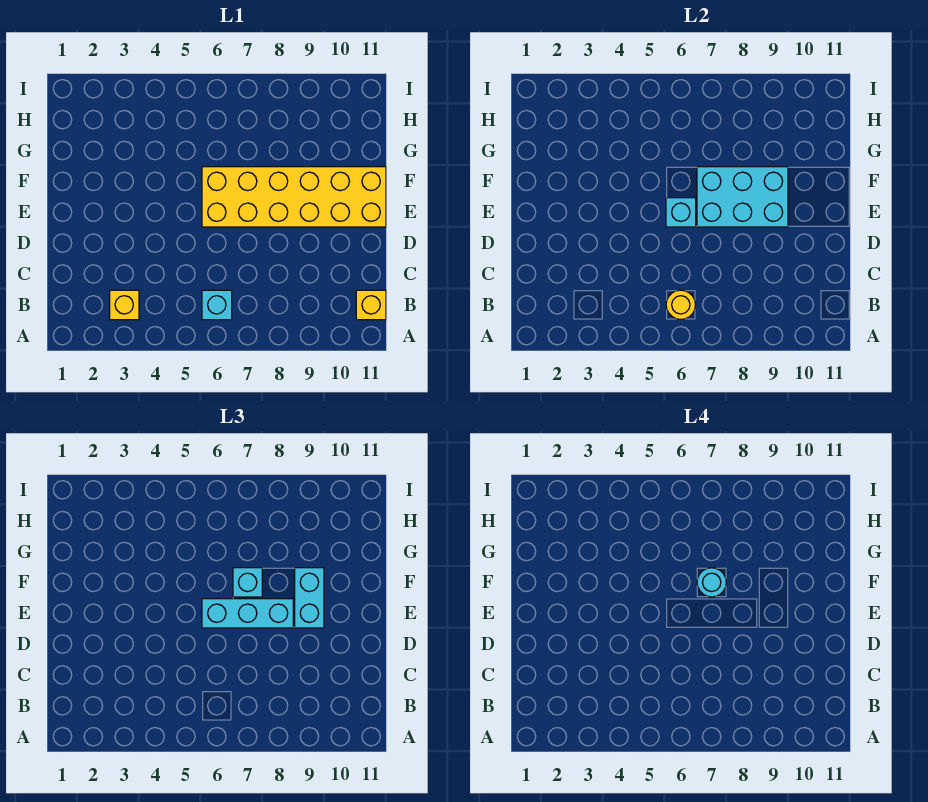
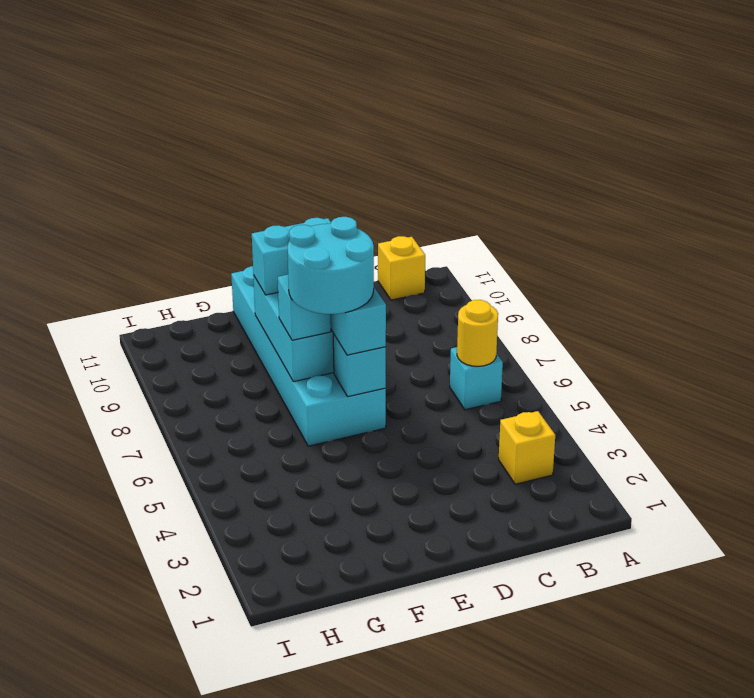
yellow 2x6 brick [202,167,386,227] -> cyan 2x6 brick [231,266,386,446]
cyan 1x1 round brick [697,568,726,597] -> cyan 2x2 round brick [287,217,374,314]

